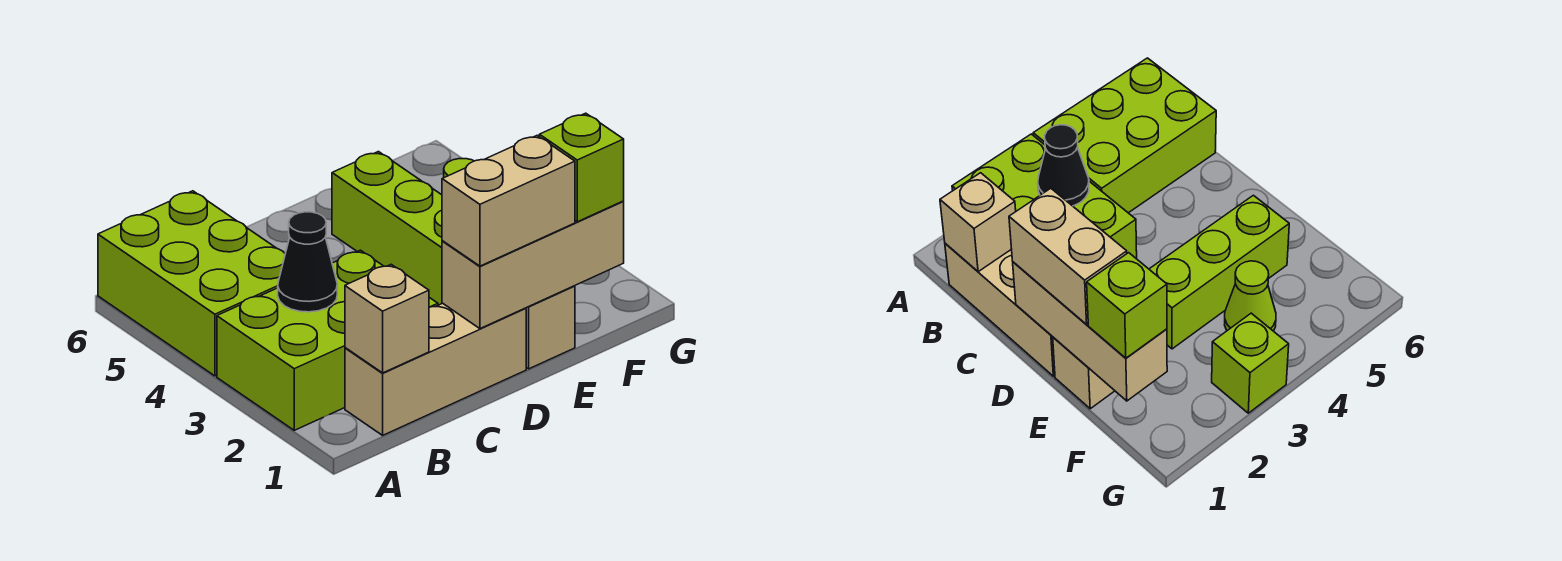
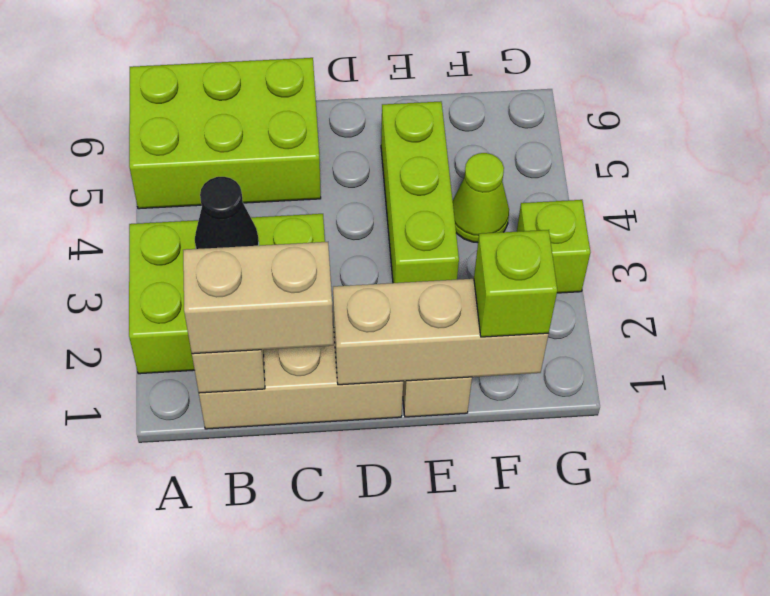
lime 2x3 brick [98,191,285,376] -> lime 2x3 brick turned to [129,58,321,209]
tan 1x2 brick [442,136,575,266] -> tan 1x2 brick moved to [183,242,333,354]

